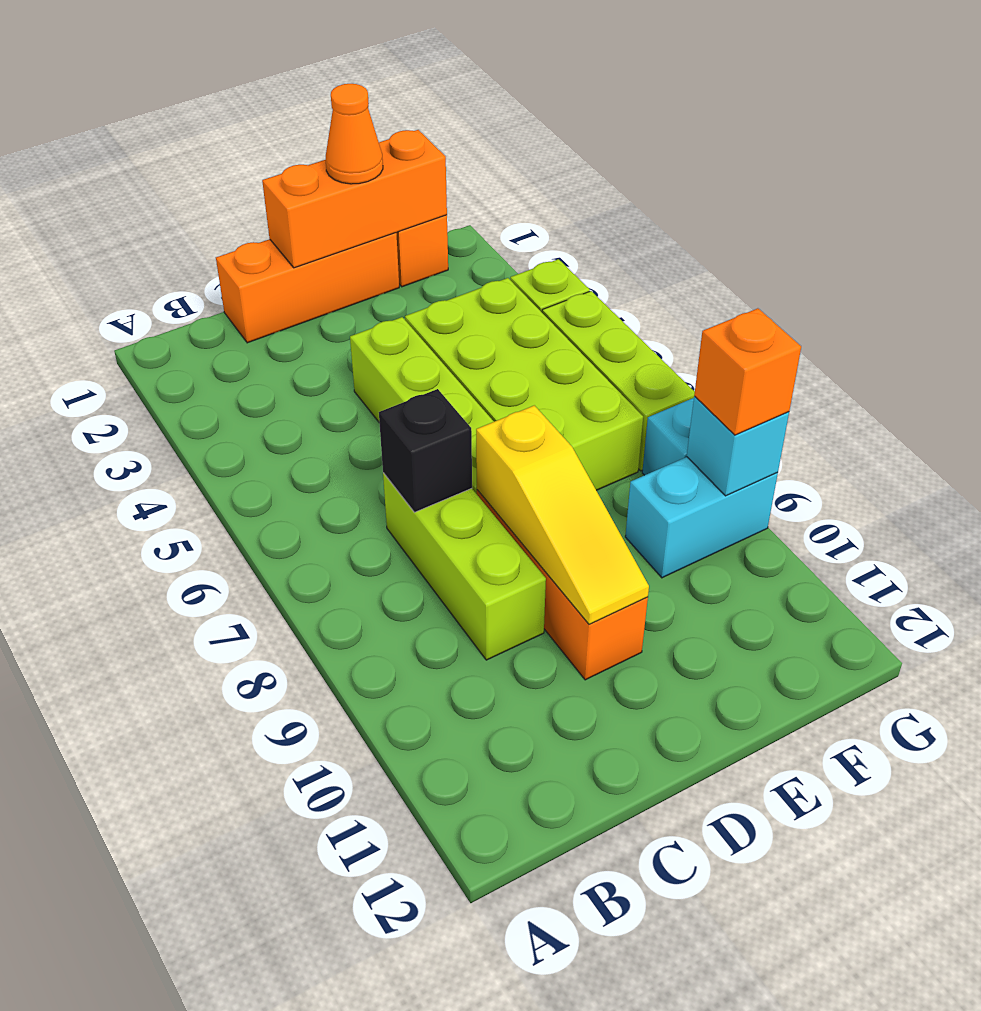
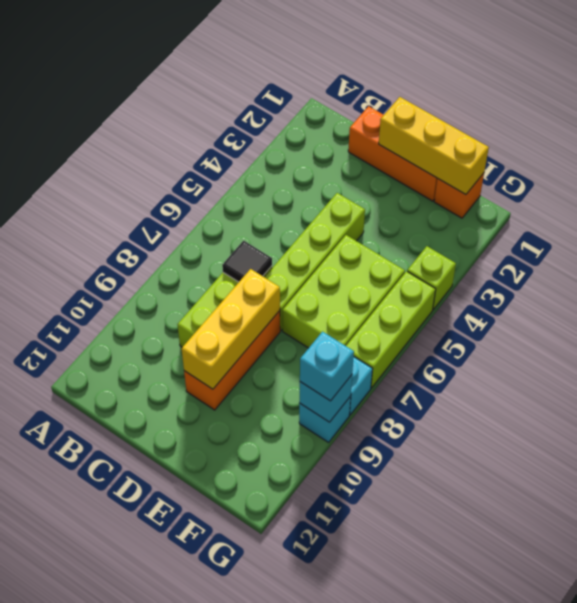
black 1x1 brick [379,389,472,512] -> black 1x1 tile [222,241,272,282]
orange 1x3 brick [262,130,447,268] -> yellow 1x3 brick [379,97,489,194]
yellow 1x3 slope [476,405,649,624] -> yellow 1x3 brick [182,269,280,389]
orange 1x1 cone [326,84,383,184] -> none
lime 2x4 brick [405,278,643,490] -> lime 2x3 brick [283,235,405,348]
cyan 1x2 brick [625,457,778,578] -> cyan 1x1 brick [299,396,351,442]
orange 1x1 brick [694,308,801,435] -> cyan 1x1 brick [300,332,354,401]

